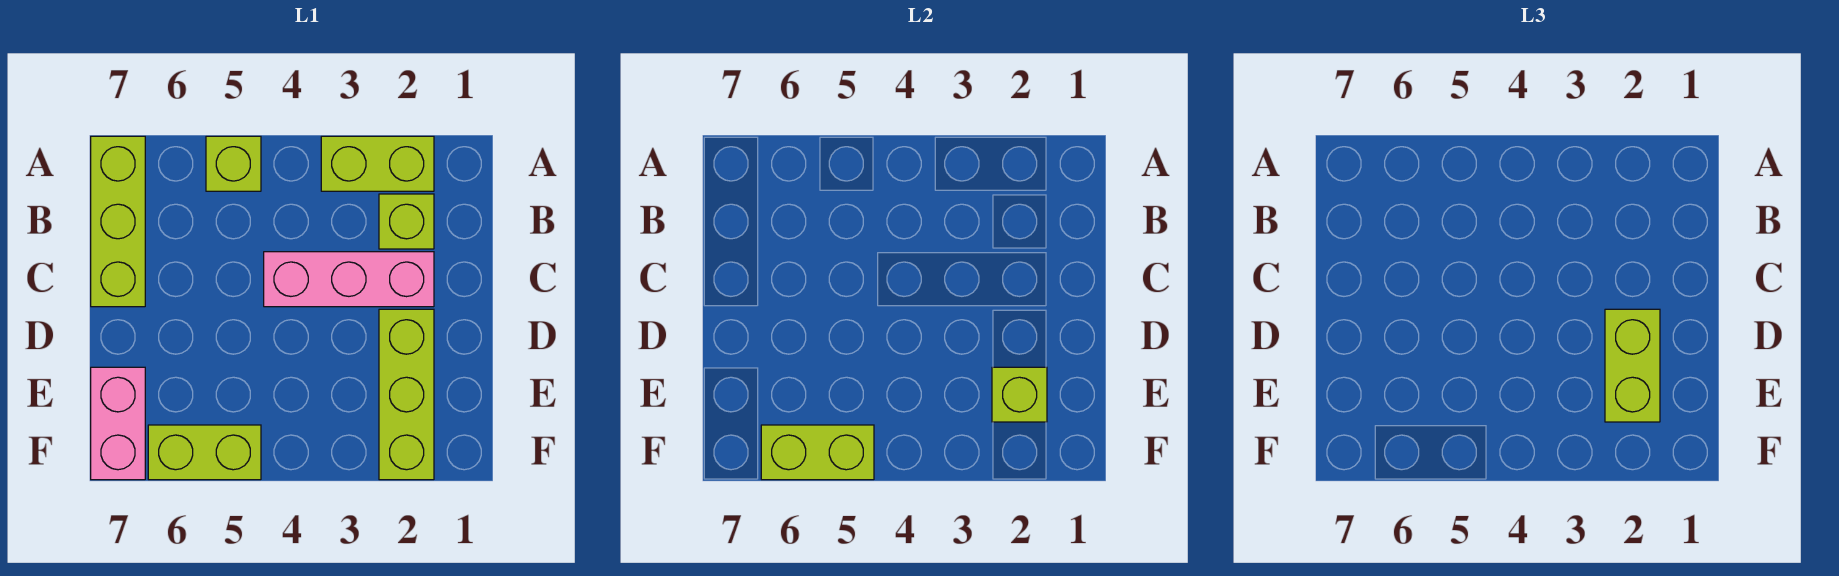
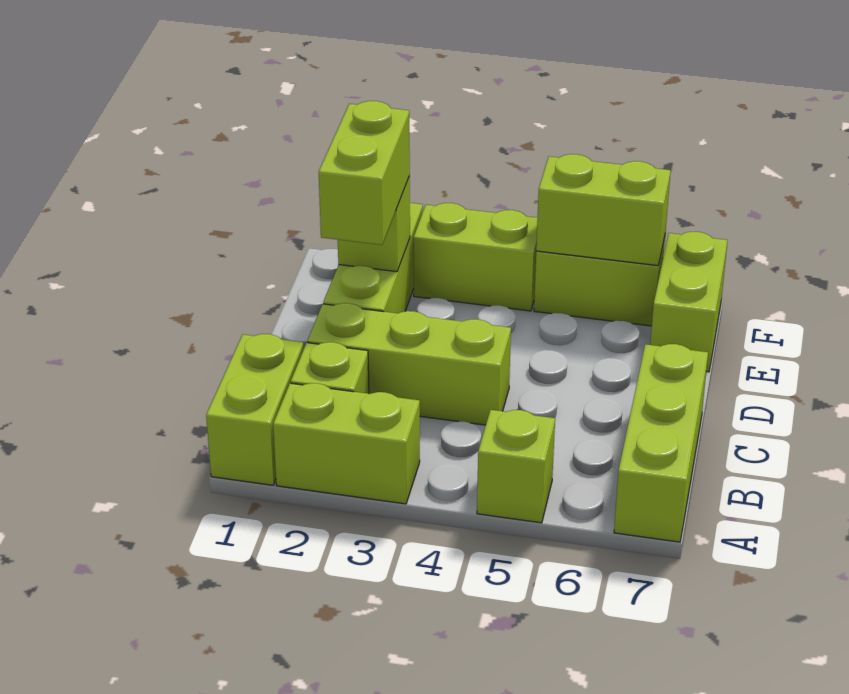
none -> lime 1x2 brick [206,334,304,485]
pink 1x3 brick [264,252,434,307] -> lime 1x3 brick [307,303,511,425]
pink 1x2 brick [91,367,145,480] -> lime 1x2 brick [650,232,728,372]
none -> lime 1x2 brick [413,203,538,311]

